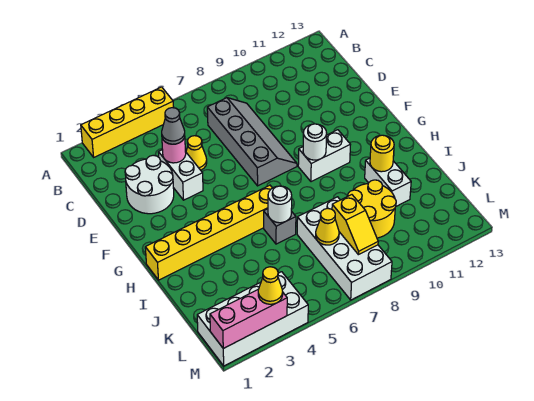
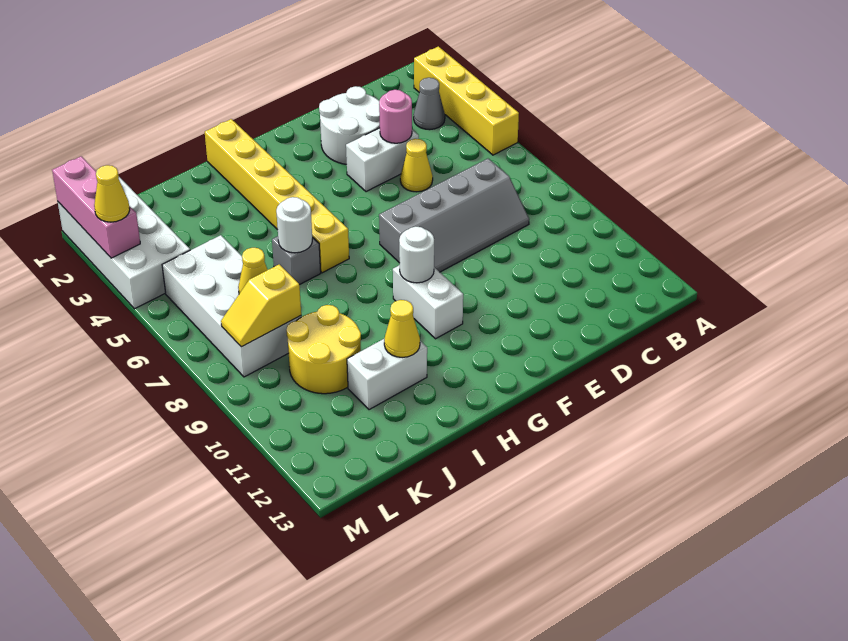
grey 1x1 cone [162,108,185,144] -> grey 1x1 cone moved to [414,78,445,130]
yellow 1x1 round brick [370,135,394,172] -> yellow 1x1 cone [384,300,420,357]
white 2x4 brick [297,197,392,300] -> white 2x4 brick turned to [162,235,301,377]

